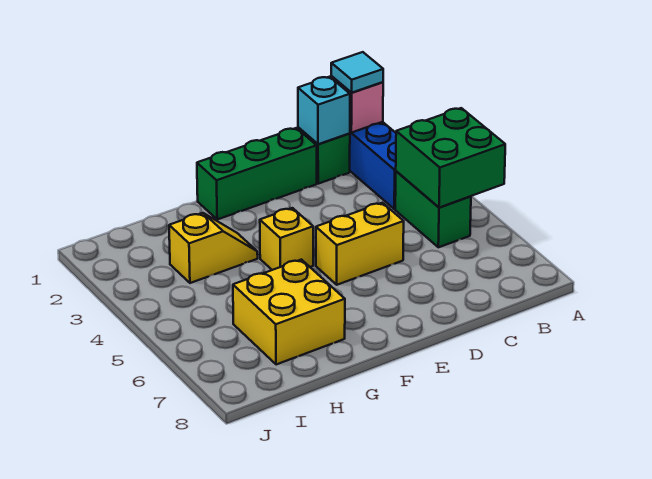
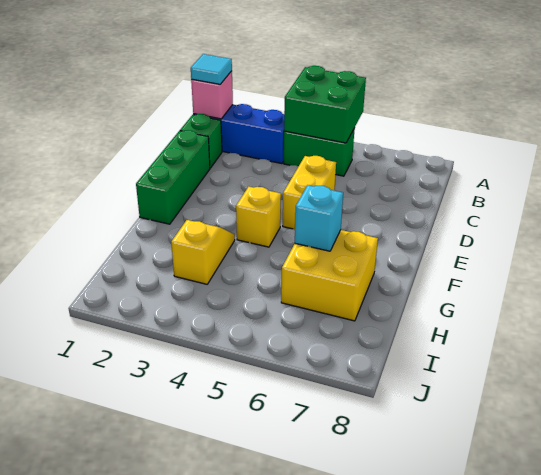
cyan 1x1 brick [298,77,350,144] -> cyan 1x1 brick moved to [295,185,343,251]

